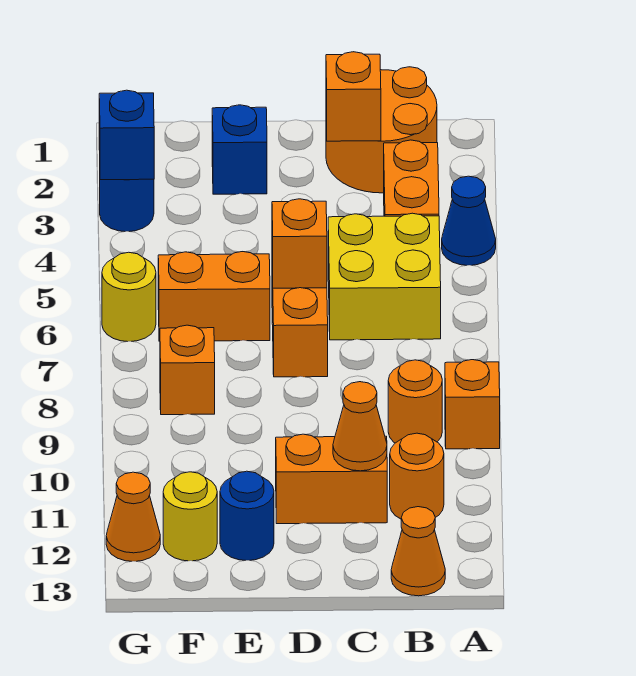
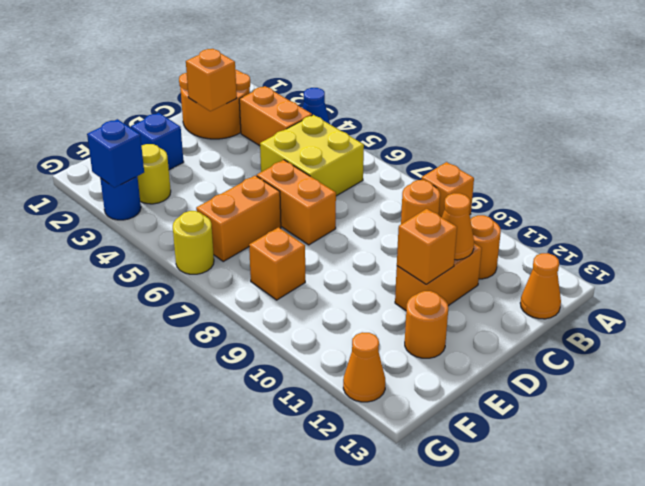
orange 1x1 brick [272,199,327,288] -> orange 1x1 brick moved to [397,209,457,284]
blue 1x1 round brick [220,471,274,560] -> orange 1x1 round brick [405,291,448,358]
yellow 1x1 round brick [163,472,217,561] -> yellow 1x1 round brick moved to [137,144,171,204]

